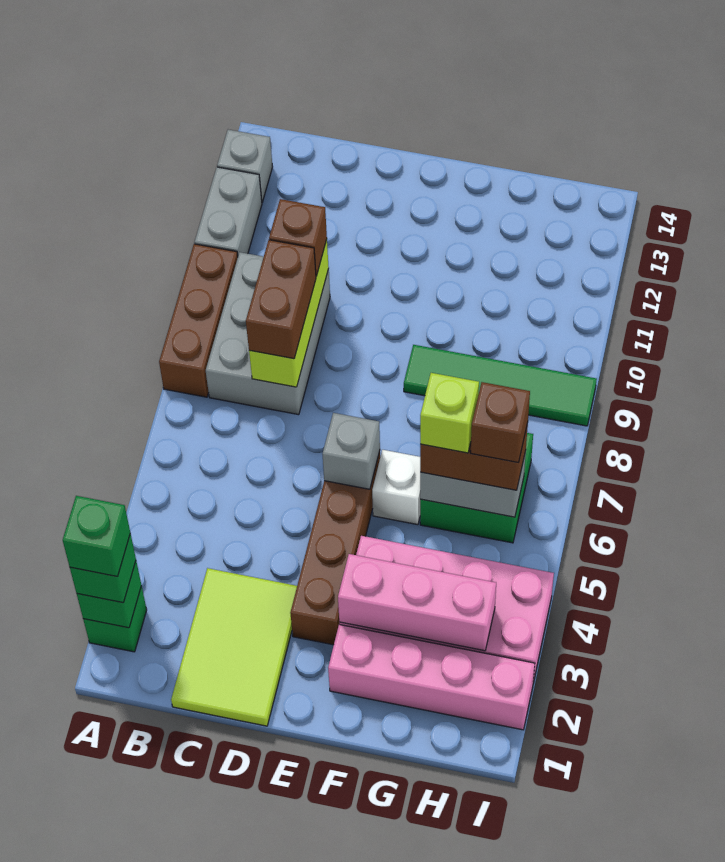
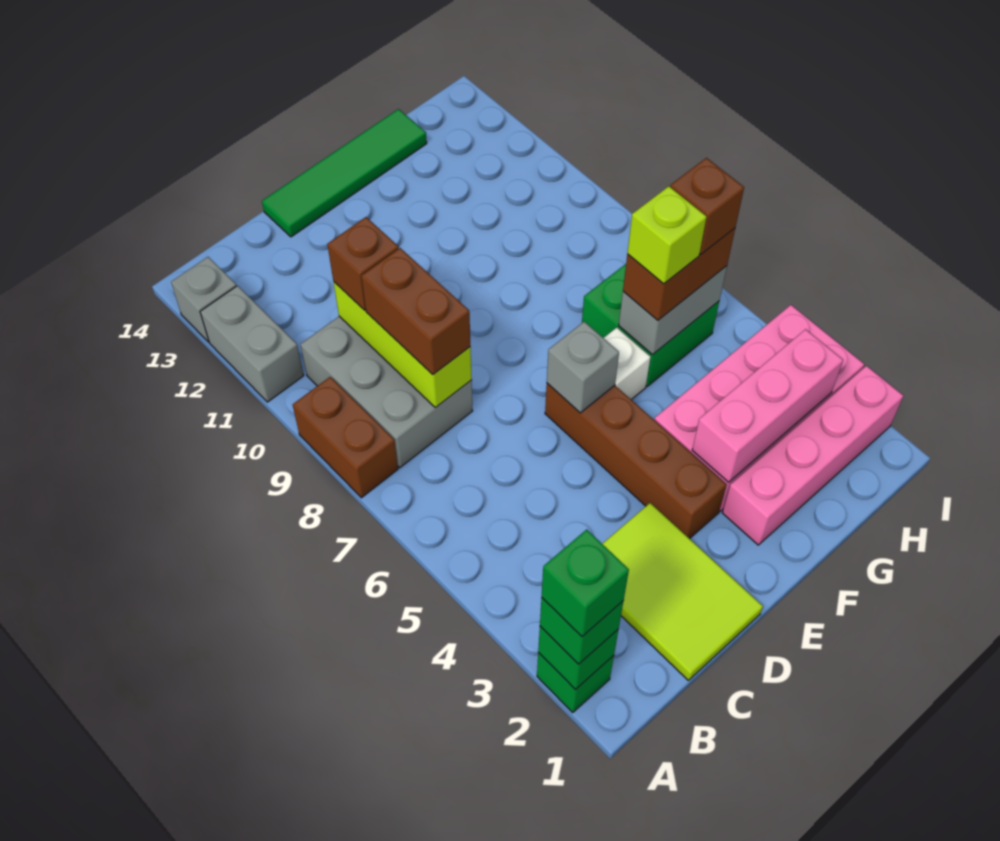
brown 1x3 brick [159,244,238,397] -> brown 1x2 brick [293,377,398,498]
green 1x4 tile [404,345,597,426] -> green 1x4 tile moved to [262,109,427,237]

